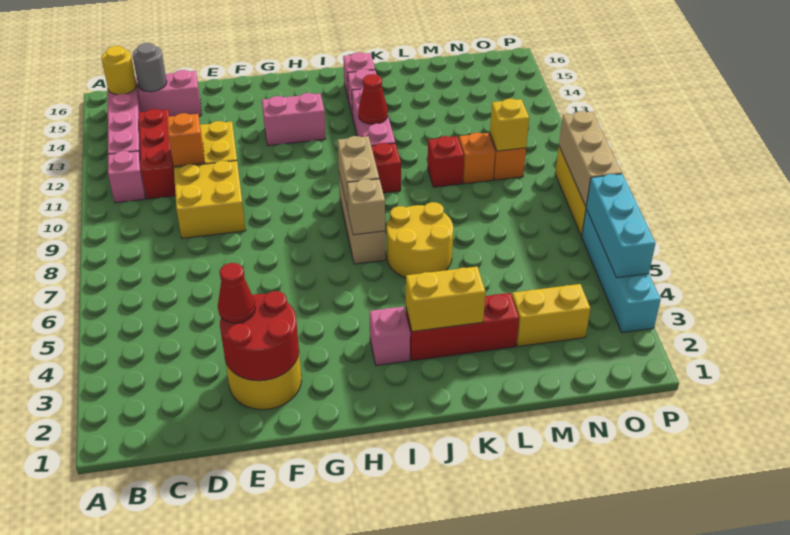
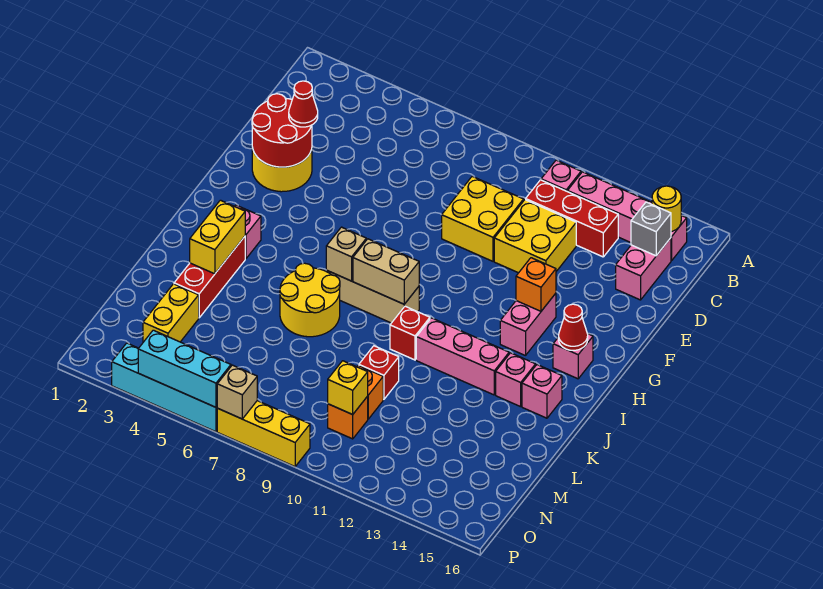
grey 1x1 round brick [133,43,167,92] -> grey 1x1 brick [631,202,671,256]
orange 1x1 brick [167,113,205,166] -> orange 1x1 brick moved to [516,258,556,311]
none -> pink 1x1 brick [553,334,593,379]
red 1x1 cone [358,74,388,124] -> red 1x1 cone moved to [559,304,588,350]
tan 1x3 brick [559,111,622,206] -> tan 1x1 brick [217,365,257,419]

